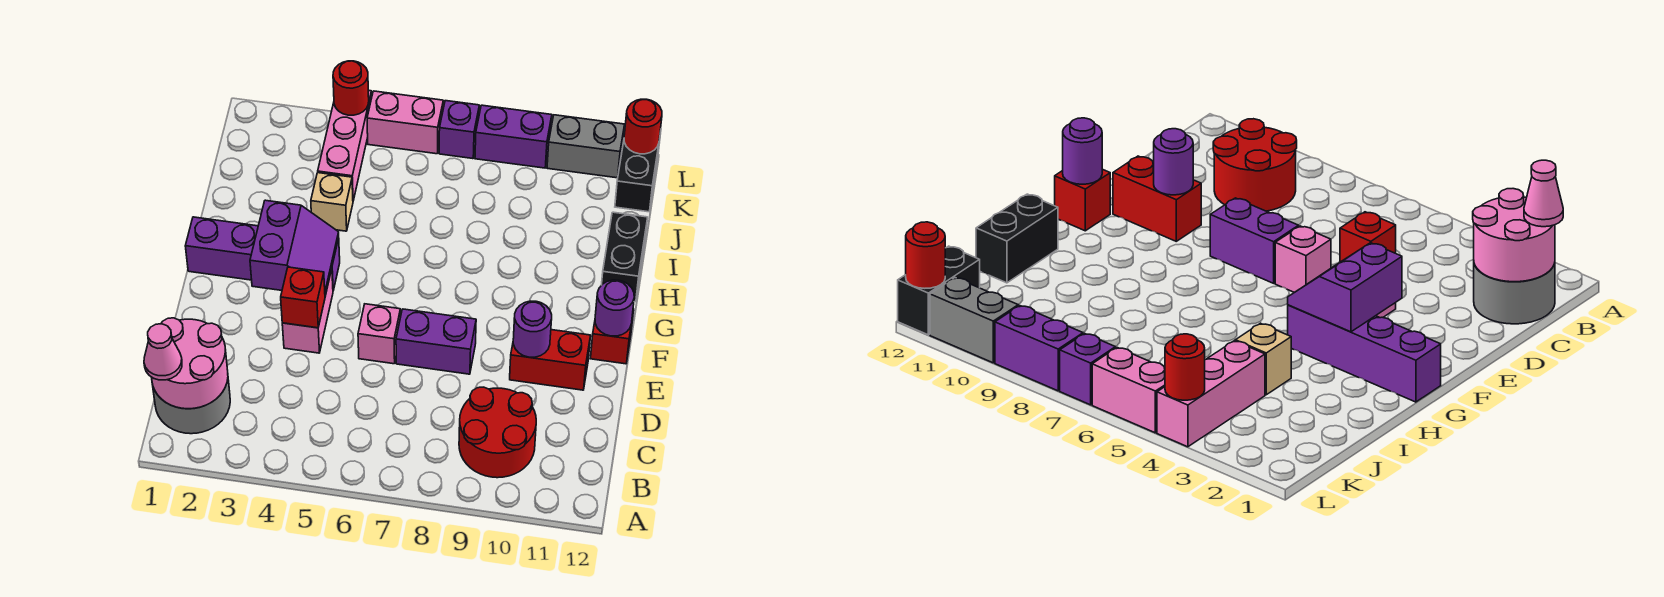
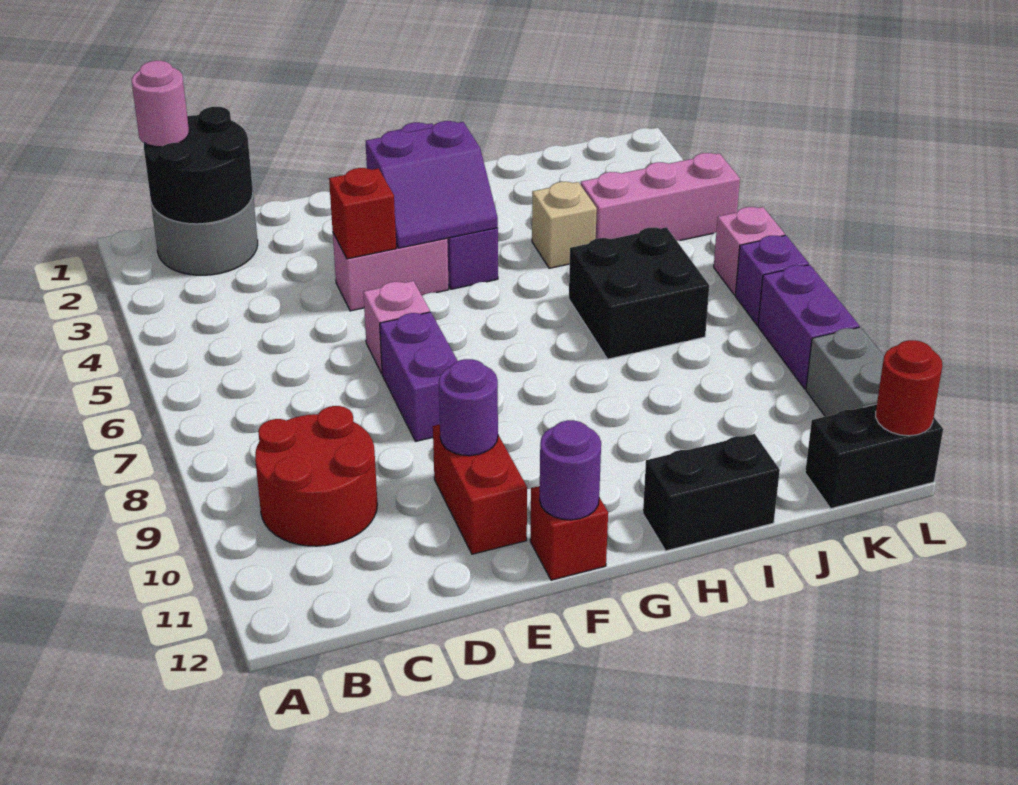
pink 2x2 round brick [151,318,228,409] -> black 2x2 round brick [144,107,253,224]
pink 1x1 cone [144,324,182,380] -> pink 1x1 round brick [131,61,189,147]
none -> black 2x2 brick [569,227,709,359]
red 1x1 round brick [333,61,369,115] -> none
pink 1x2 brick [367,91,443,154] -> pink 1x1 brick [714,207,785,295]

